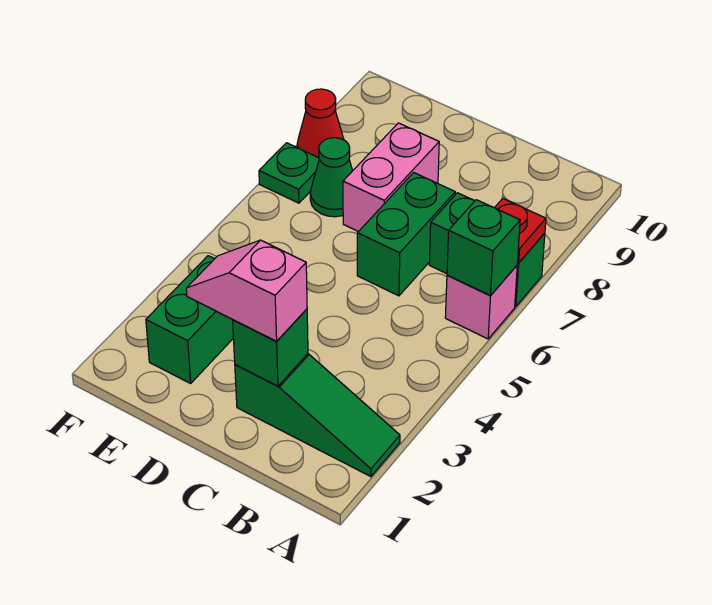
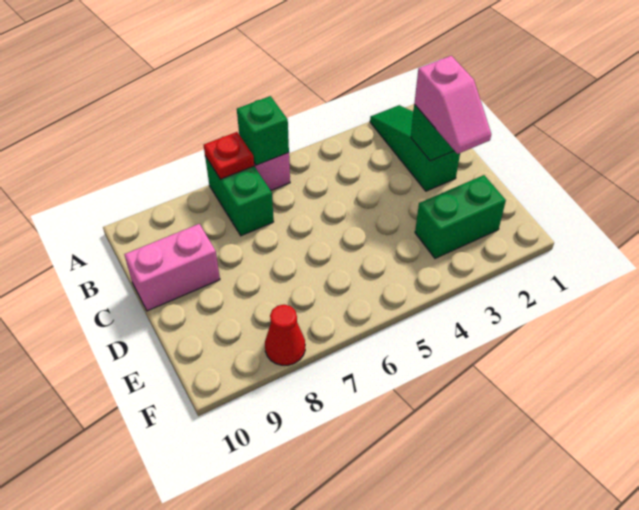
green 1x2 brick [357,173,455,296] -> none
pink 1x2 brick [343,123,439,232] -> pink 1x2 brick moved to [124,224,220,311]
green 1x1 cone [310,138,353,217] -> none
green 1x1 plate [259,143,319,203] -> none

